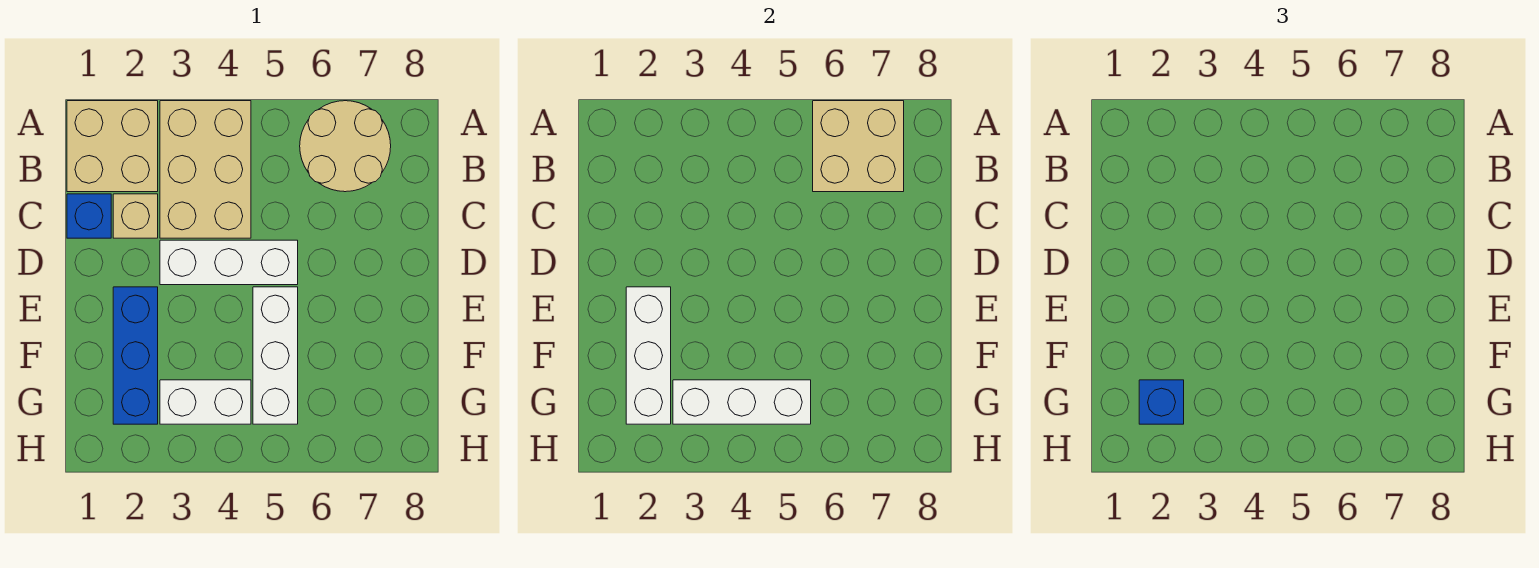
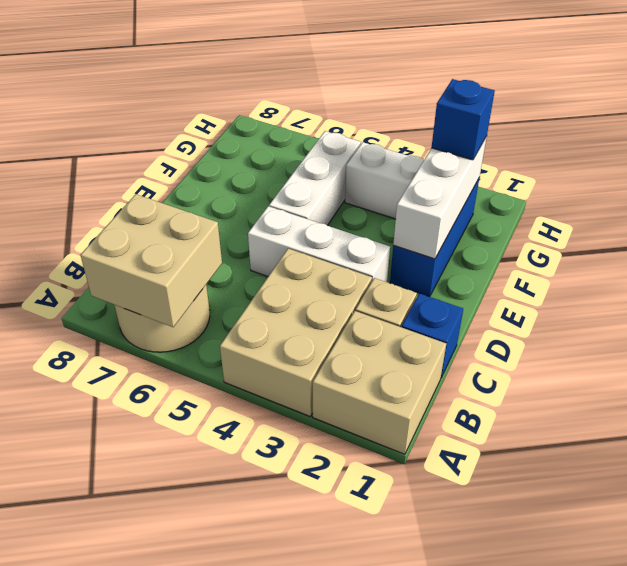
white 1x3 brick [673,380,811,424] -> none

